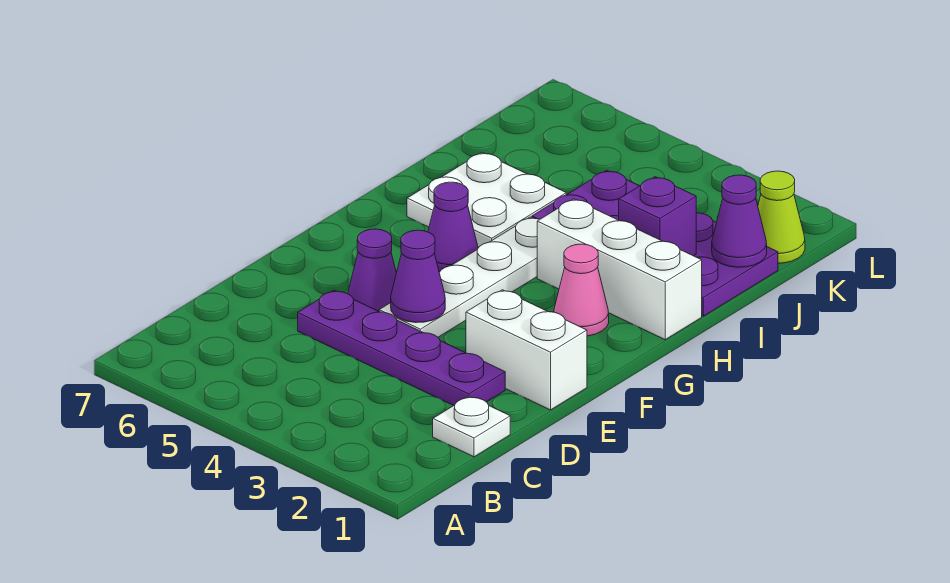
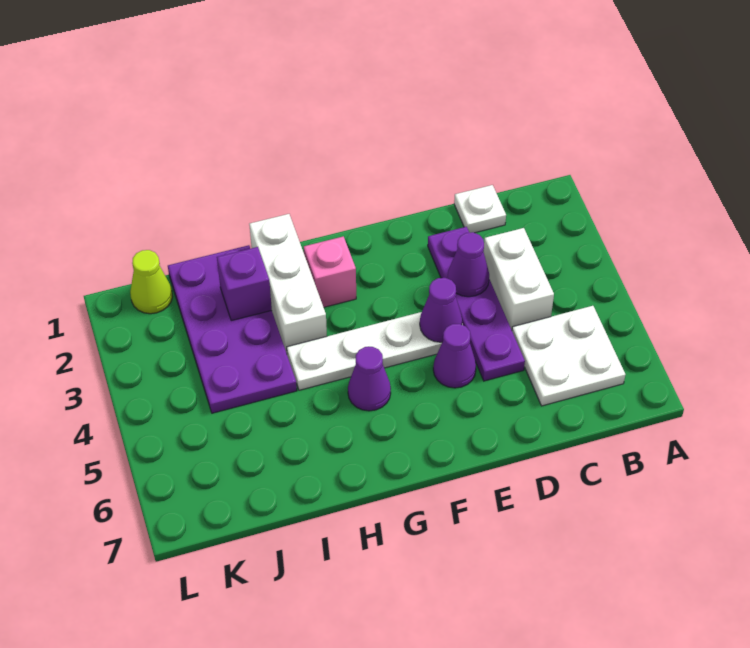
white 1x2 brick [466,290,587,410] -> white 1x2 brick moved to [483,228,554,330]
pink 1x1 cone [554,244,609,336] -> pink 1x1 brick [304,236,356,307]
white 2x2 plate [407,152,566,248] -> white 2x2 plate moved to [512,306,625,406]
purple 1x1 cone [712,175,767,267] -> purple 1x1 cone moved to [448,232,489,297]

